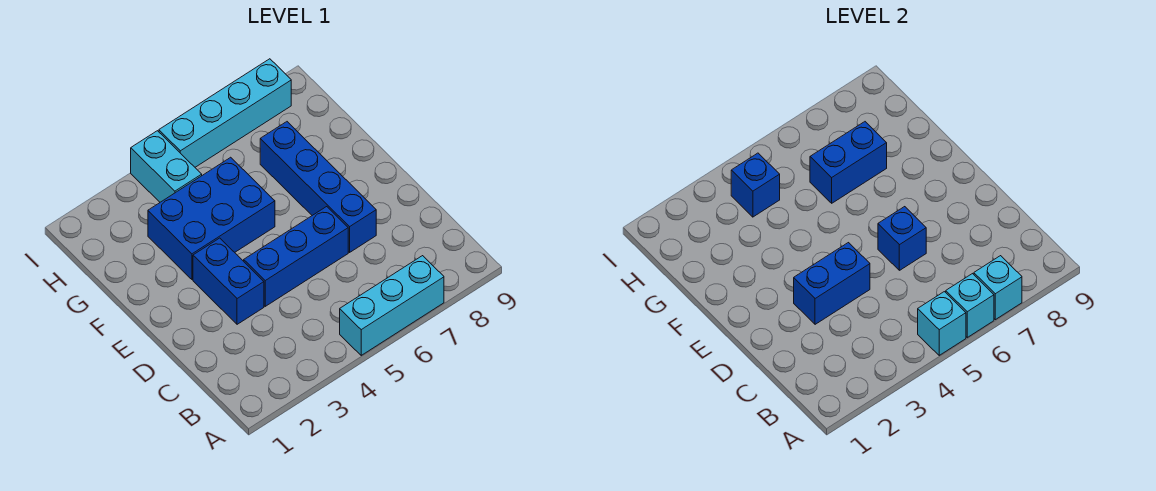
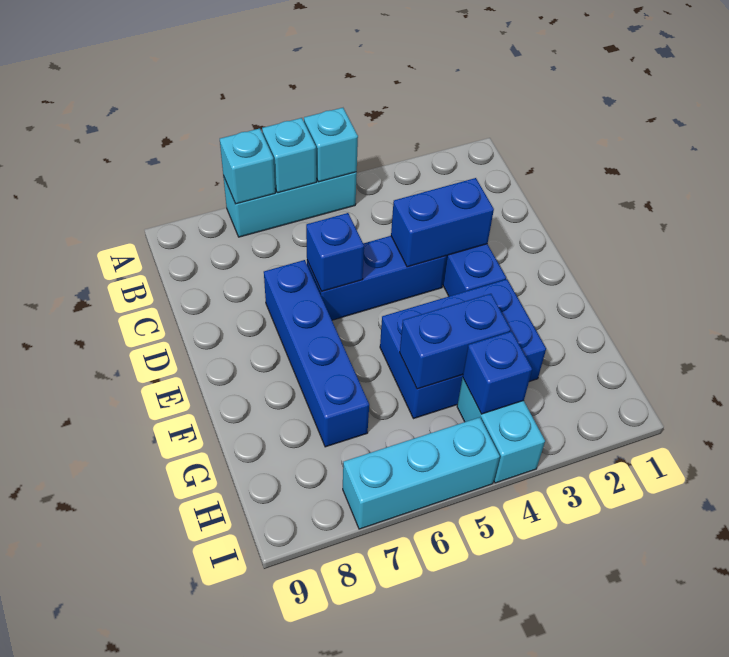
blue 1x2 brick [810,122,887,203] -> blue 1x2 brick moved to [400,294,511,389]
cyan 1x4 brick [159,59,291,167] -> cyan 1x3 brick [343,417,500,529]

